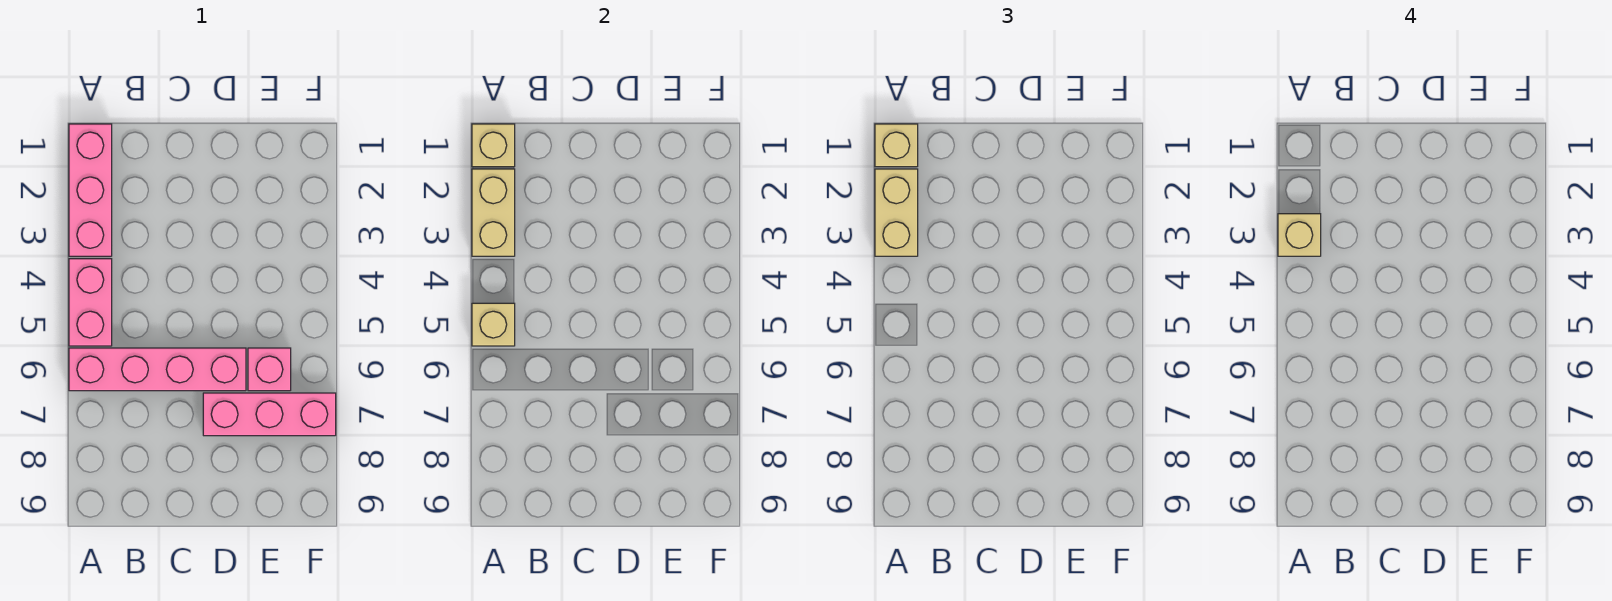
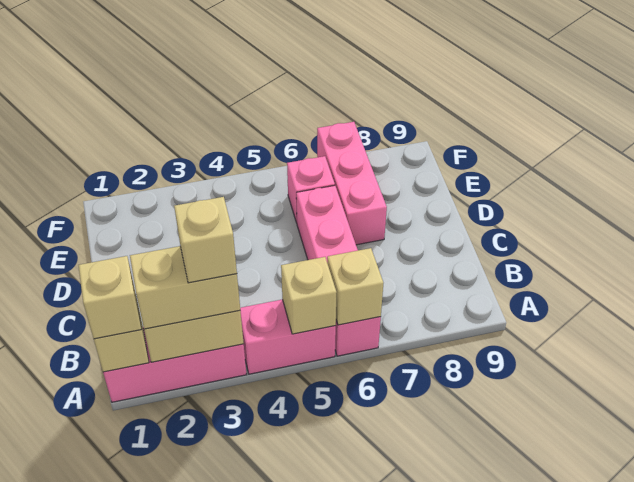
none -> tan 1x1 brick [327,248,383,325]

